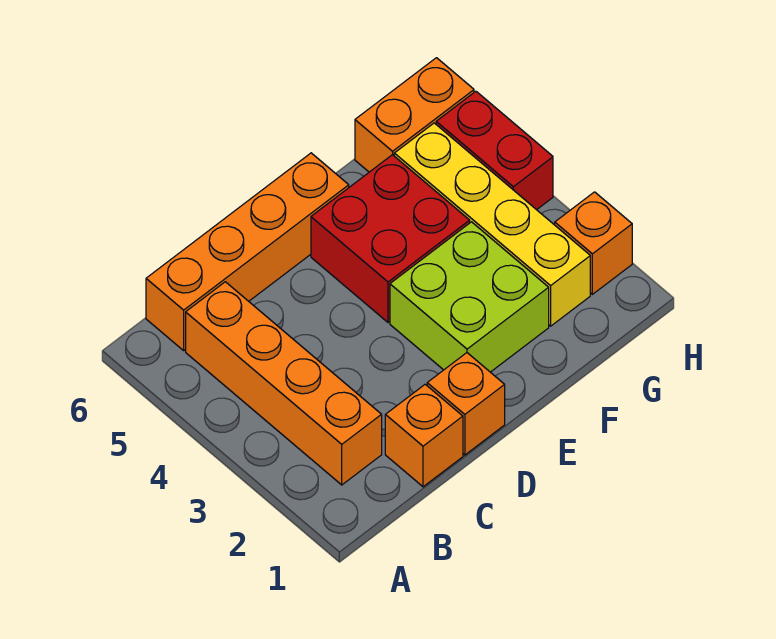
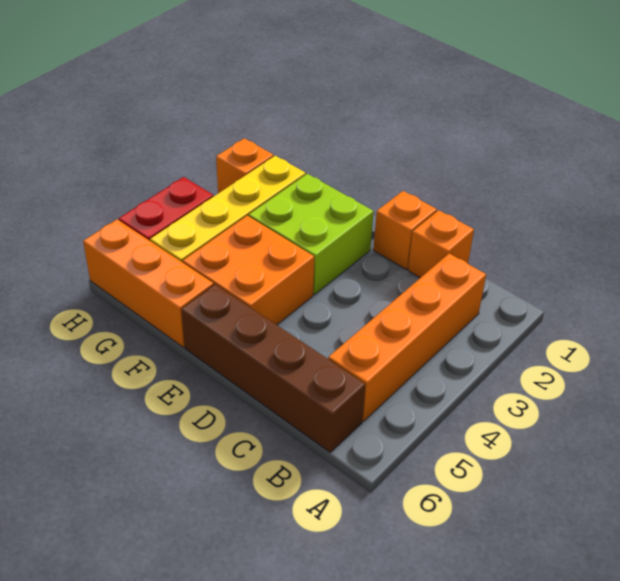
orange 1x4 brick [146,153,349,350] -> brown 1x4 brick [181,284,365,452]
red 2x2 brick [311,155,470,322] -> orange 2x2 brick [183,216,314,325]
orange 1x2 brick [355,58,474,172] -> orange 1x3 brick [83,219,214,347]

